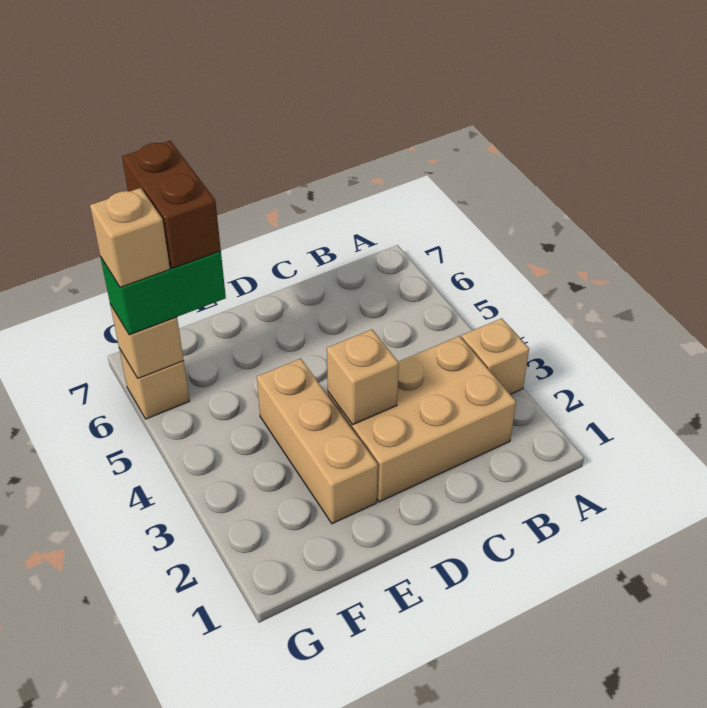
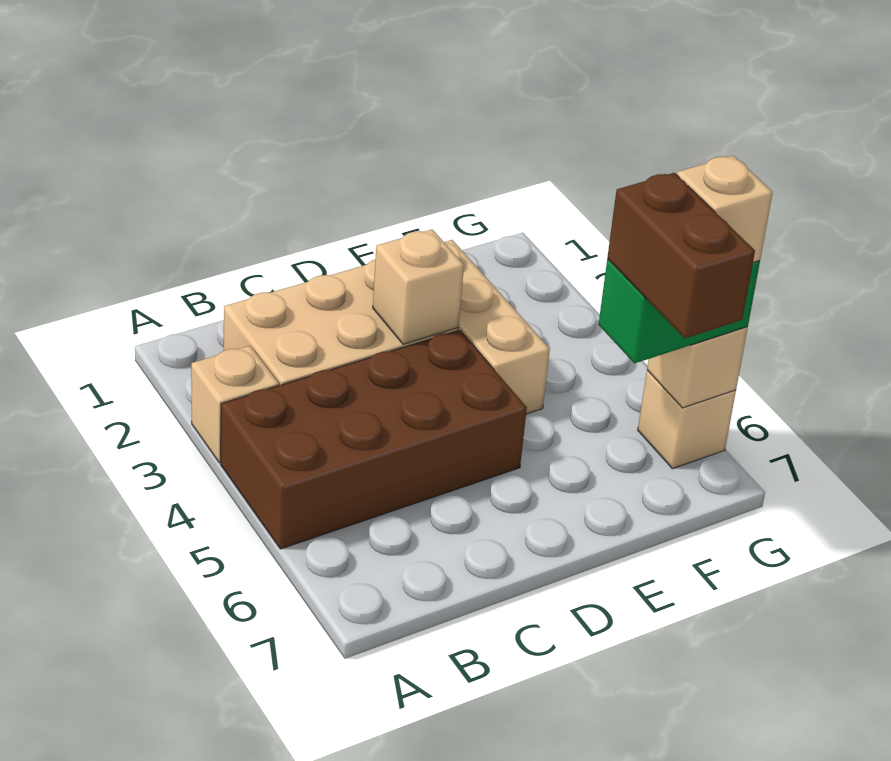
none -> brown 2x4 brick [221,330,527,549]

